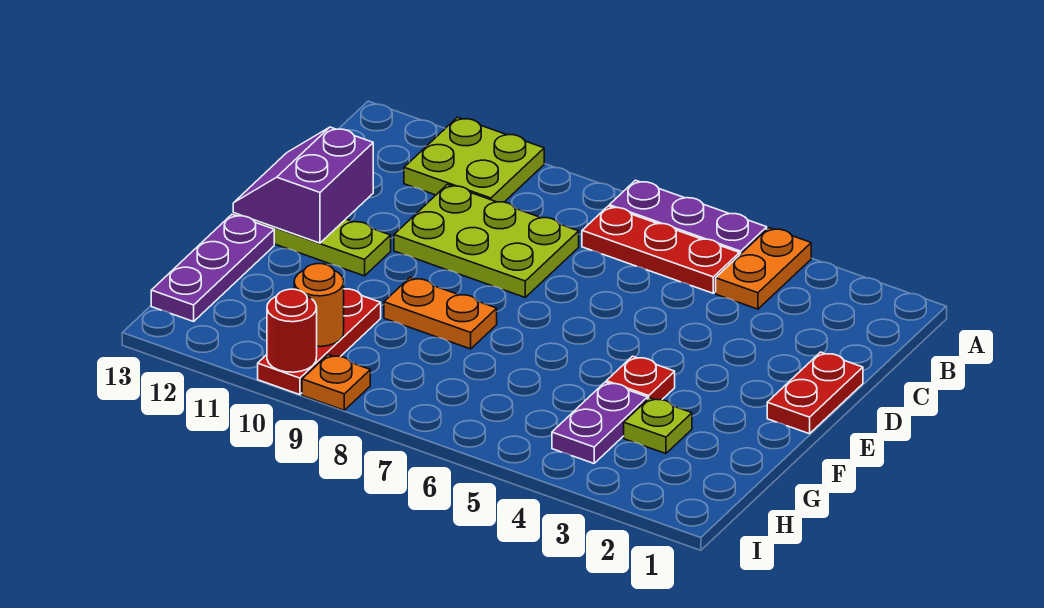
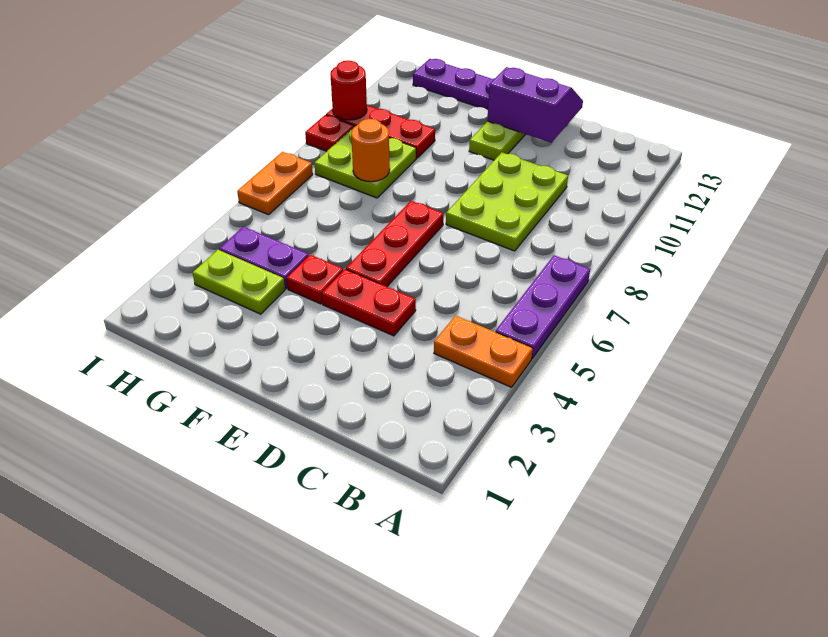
lime 2x2 plate [404,117,544,202] -> lime 2x2 plate moved to [314,126,416,198]
red 1x3 plate [582,206,739,293] -> red 1x3 plate moved to [346,201,444,287]
red 1x2 plate [767,352,863,434] -> red 1x2 plate moved to [322,269,416,336]
orange 1x2 plate [384,278,497,349] -> orange 1x2 plate moved to [237,152,313,215]
lime 1x1 plate [624,398,692,454] -> lime 1x2 plate [193,250,285,314]
orange 1x1 round brick [294,264,344,347] -> orange 1x1 round brick moved to [351,119,390,182]
orange 1x1 plate [302,355,370,410] -> red 1x1 plate [305,115,354,151]

